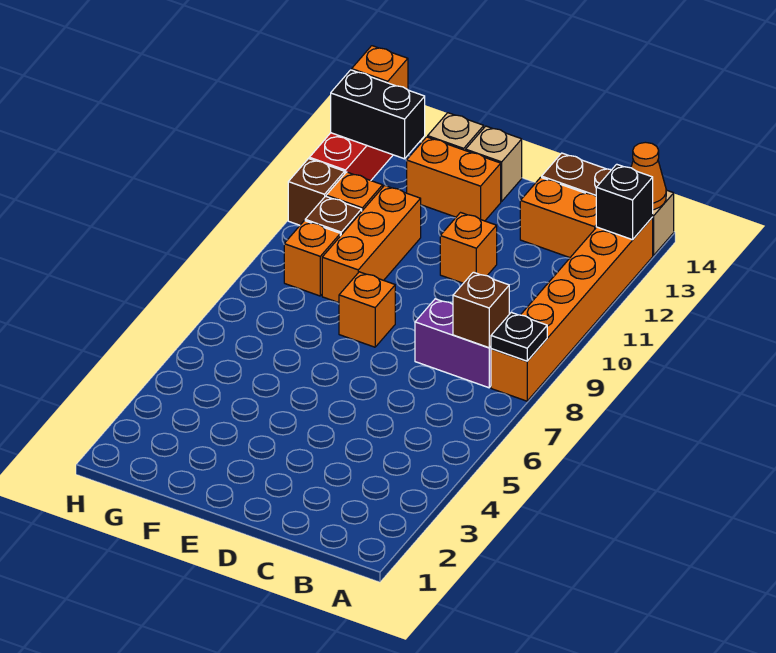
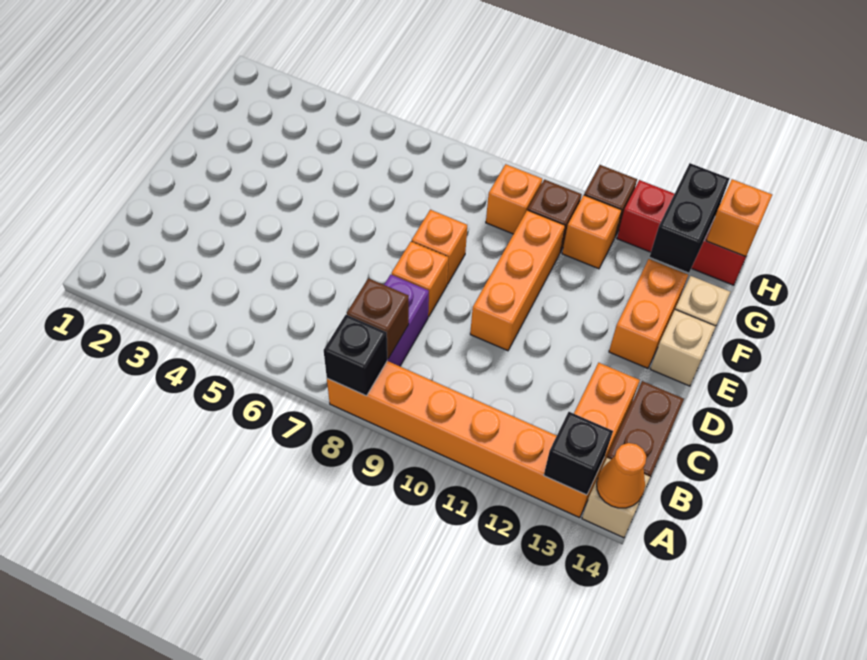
black 1x1 plate [491,312,547,361] -> black 1x1 brick [324,315,387,396]
orange 1x1 brick [440,213,497,283] -> orange 1x1 brick moved to [392,242,448,317]
orange 1x3 brick [322,186,421,303] -> orange 1x3 brick turned to [470,210,565,351]

